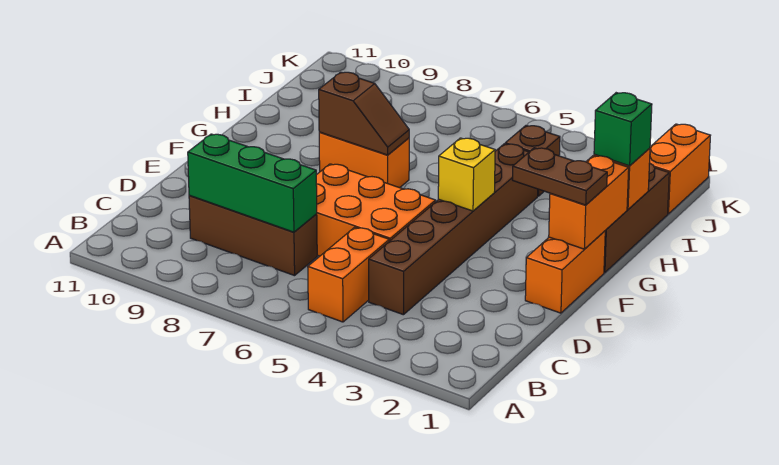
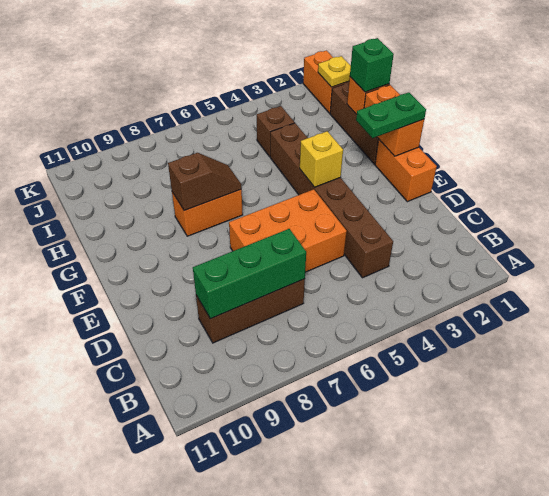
orange 1x2 brick [308,227,389,322] -> none
brown 1x2 plate [512,148,607,205] -> green 1x2 plate [356,92,426,138]
none -> yellow 1x1 plate [318,56,351,87]

